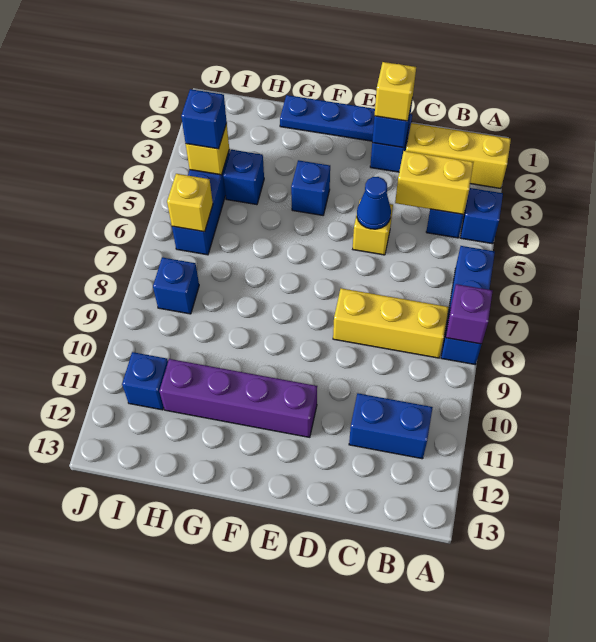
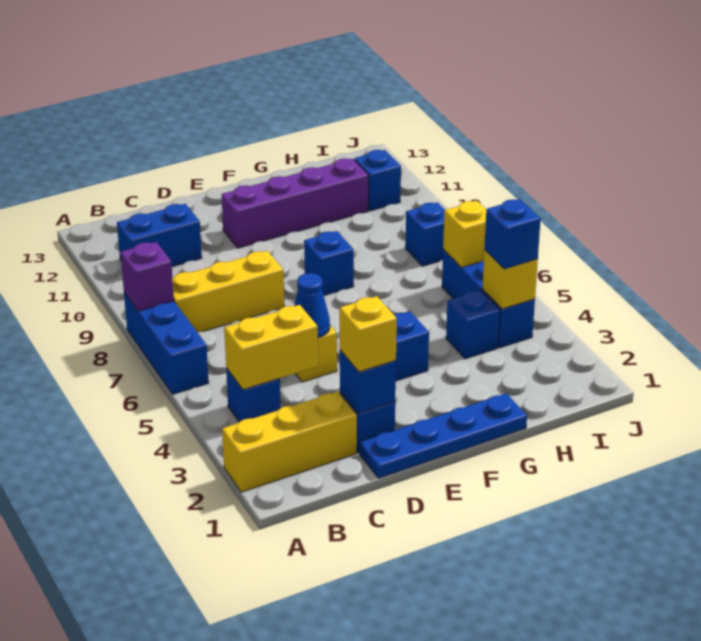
blue 1x1 brick [460,188,503,244] -> blue 1x1 brick moved to [304,231,354,296]

